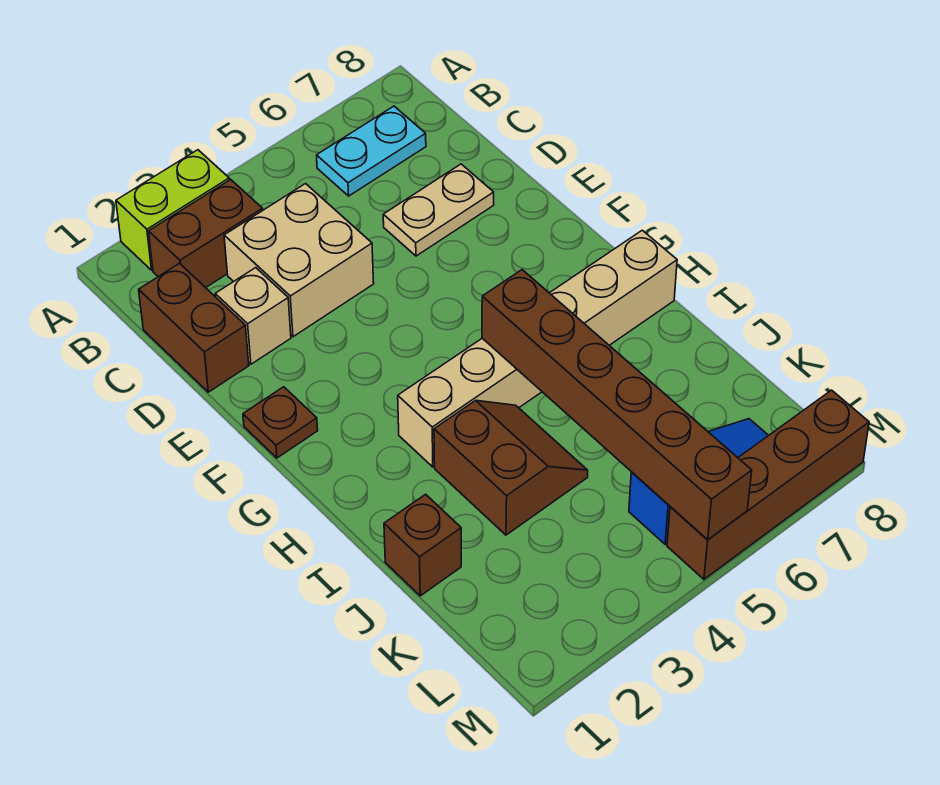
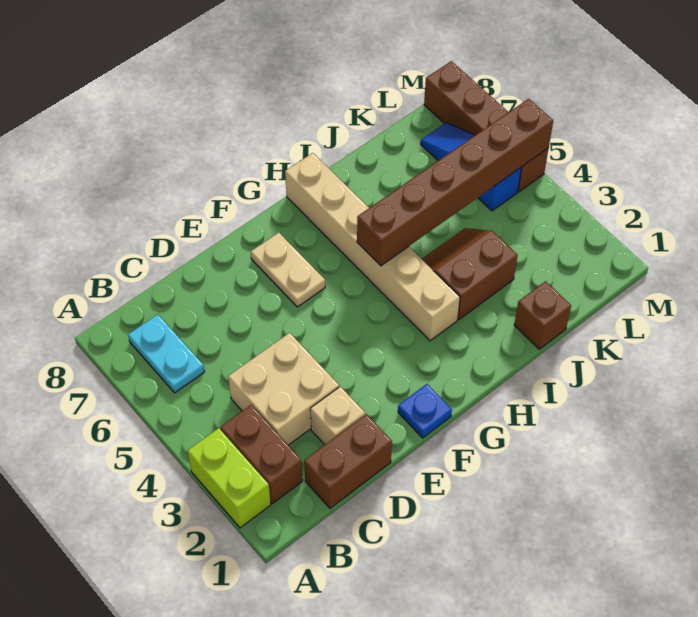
tan 1x2 plate [383,164,494,256] -> tan 1x2 plate moved to [251,233,325,307]
brown 1x1 plate [243,387,318,458] -> blue 1x1 plate [398,384,452,438]

